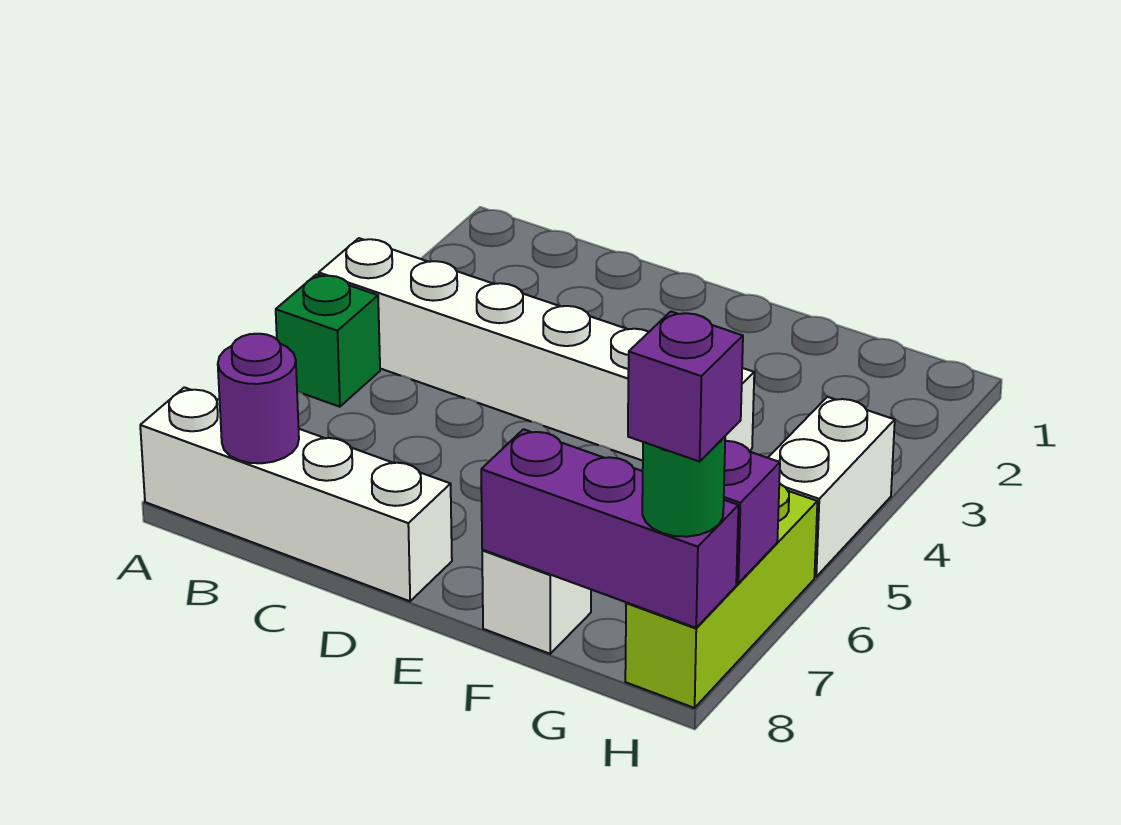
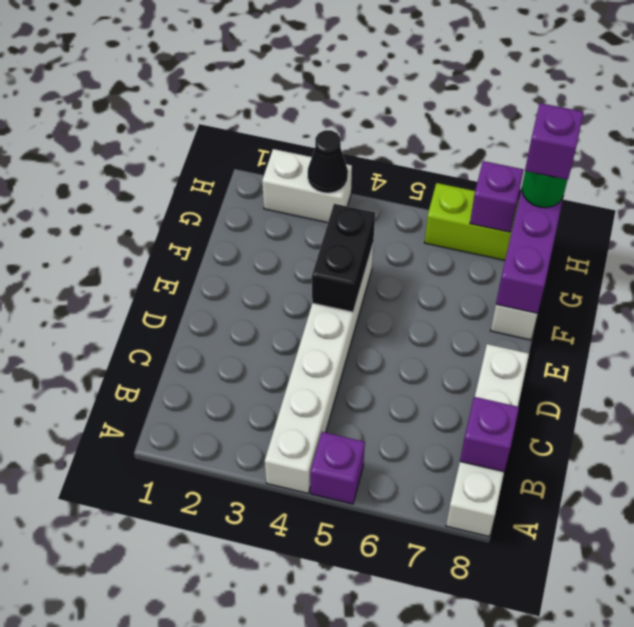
green 1x1 brick [276,274,380,407] -> purple 1x1 brick [310,432,365,504]
purple 1x1 round brick [218,334,299,463] -> purple 1x1 brick [460,397,519,472]
none -> black 1x2 brick [312,204,375,312]
none -> black 1x1 cone [308,130,348,193]
white 1x2 brick [768,397,895,577] -> white 1x2 brick moved to [262,149,352,223]

